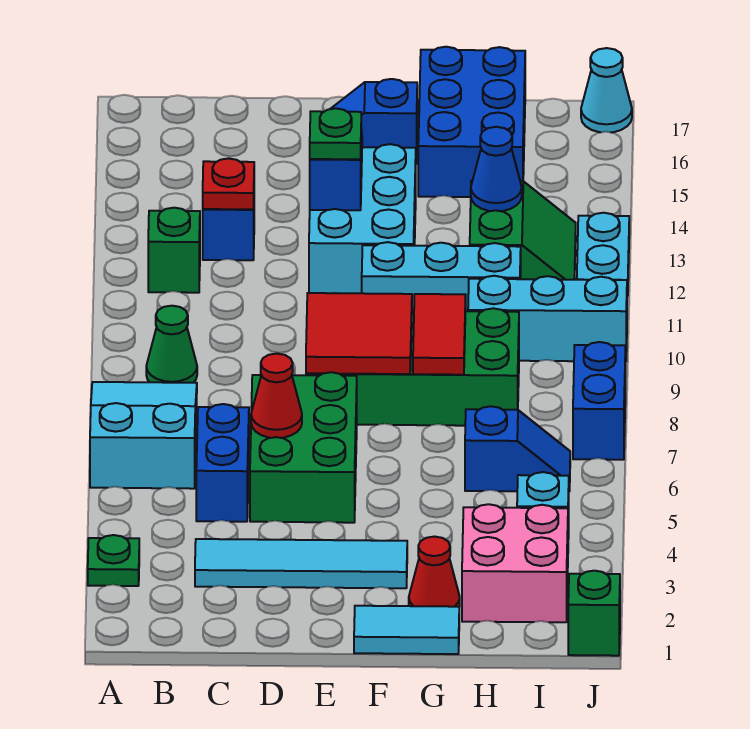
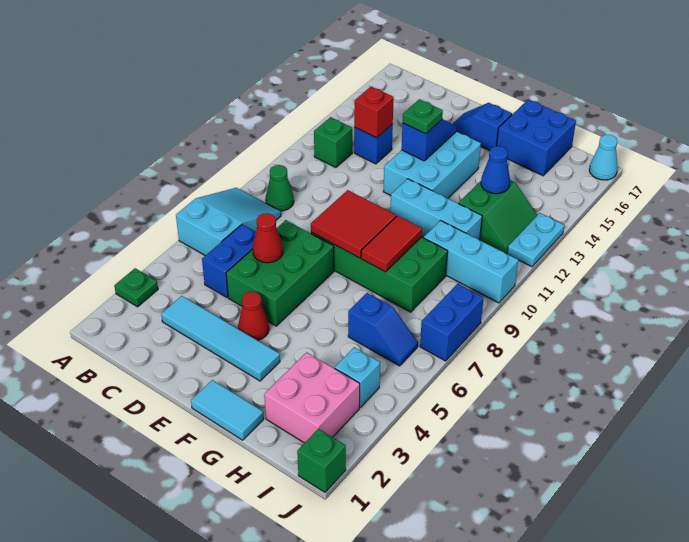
red 1x1 plate [203,158,254,209] -> red 1x1 brick [354,86,394,138]
red 1x1 cone [409,537,460,607] -> red 1x1 cone moved to [238,292,269,340]
blue 2x3 brick [418,47,525,197] -> blue 2x2 brick [497,99,576,176]

